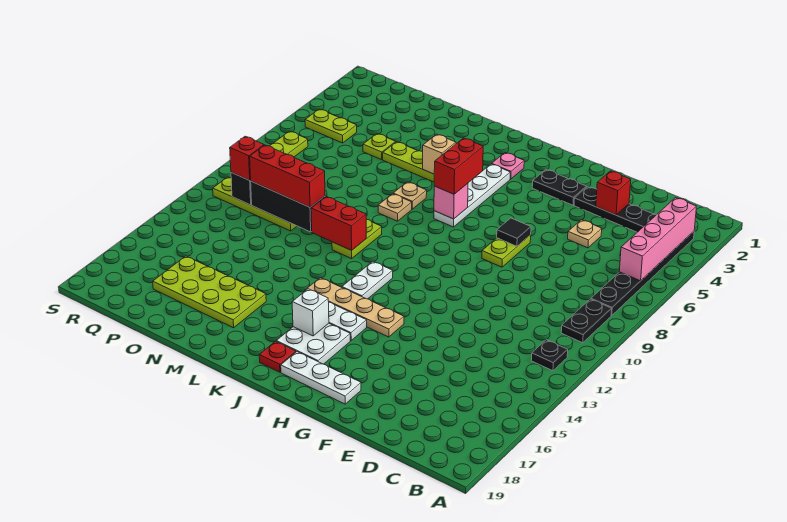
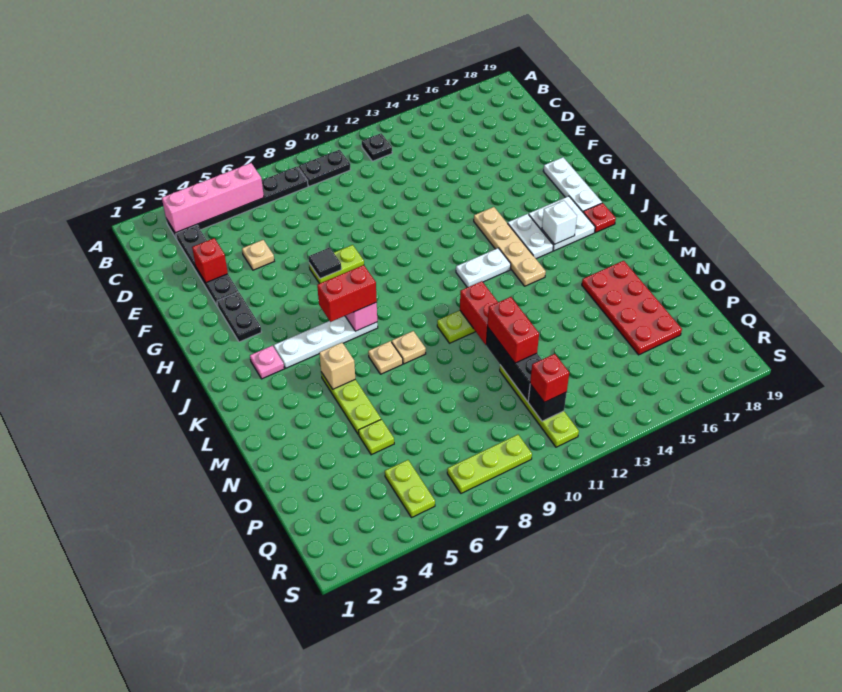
lime 2x4 plate [153,256,266,328] -> red 2x4 plate [582,261,682,355]
red 1x3 brick [250,145,325,207] -> red 1x2 brick [488,297,539,363]

